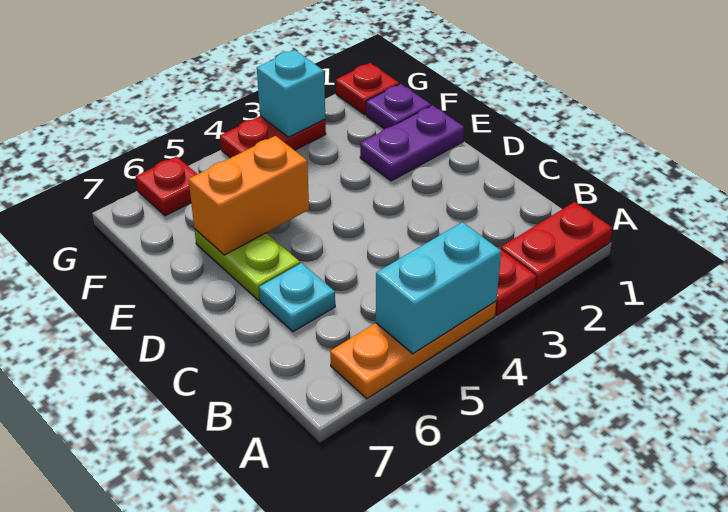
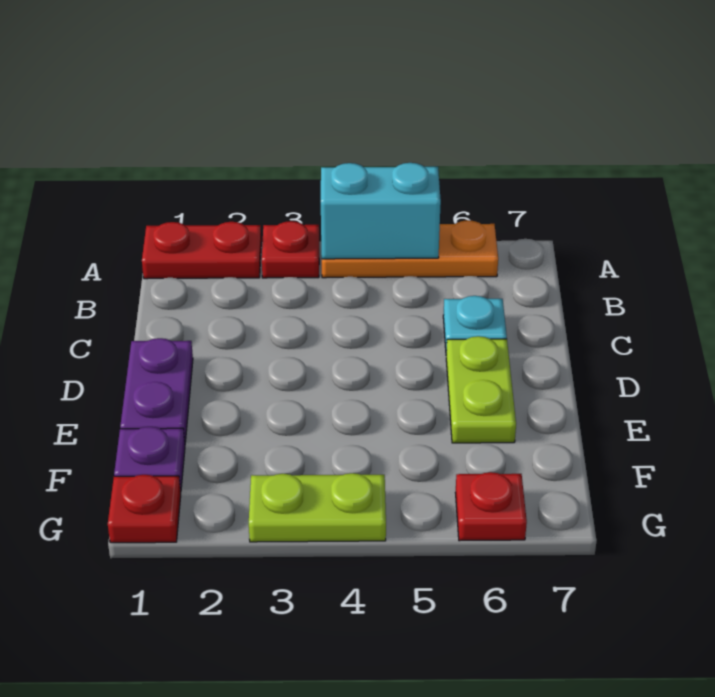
purple 1x2 plate [360,105,464,181] -> purple 1x2 plate turned to [120,338,193,442]
orange 1x2 brick [188,136,309,255] -> none
red 1x2 plate [220,116,326,158] -> lime 1x2 plate [249,473,386,542]
cyan 1x1 brick [257,50,325,137] -> none

